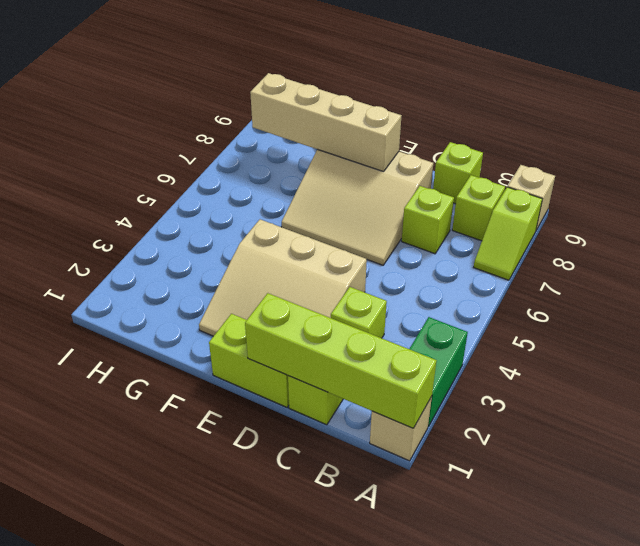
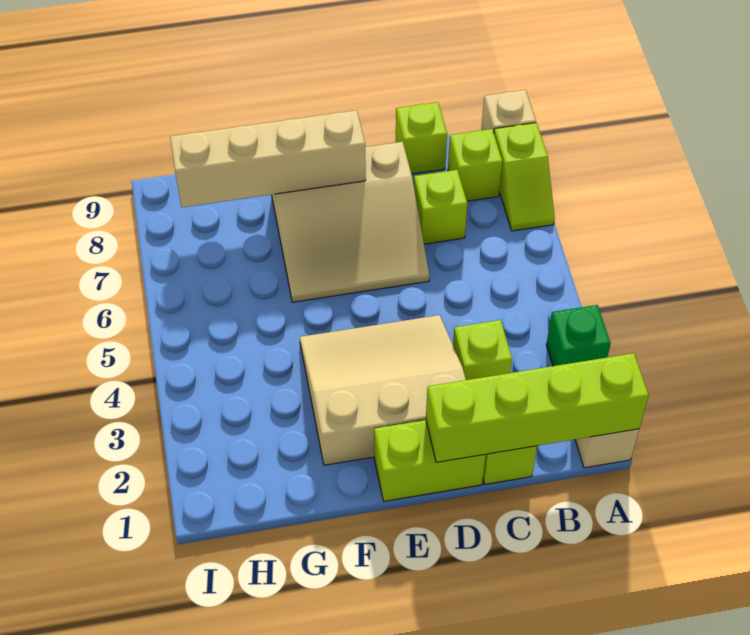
green 1x2 brick [410,317,468,427] -> green 1x1 brick [546,305,611,366]
tan 3x3 slope [199,219,367,336] -> tan 3x3 slope turned to [300,315,466,465]

